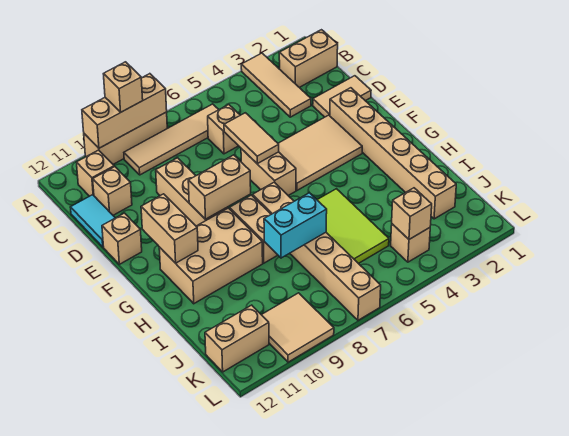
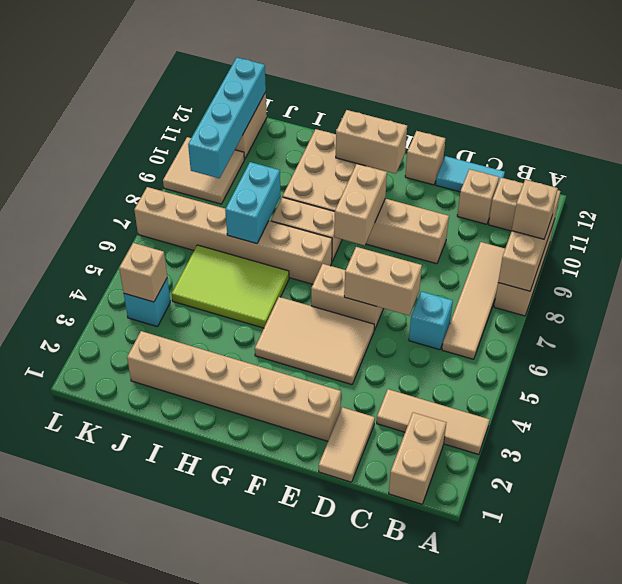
tan 1x1 brick [208,105,240,154] -> cyan 1x1 brick [409,291,453,350]
tan 1x2 tile [224,113,279,164] -> tan 1x2 brick [344,247,422,316]
tan 2x3 tile [278,115,362,190] -> tan 2x3 tile turned to [255,297,374,385]
tan 1x1 brick [391,224,430,262] -> cyan 1x1 brick [124,279,170,327]
none -> cyan 1x4 brick [188,58,266,178]

